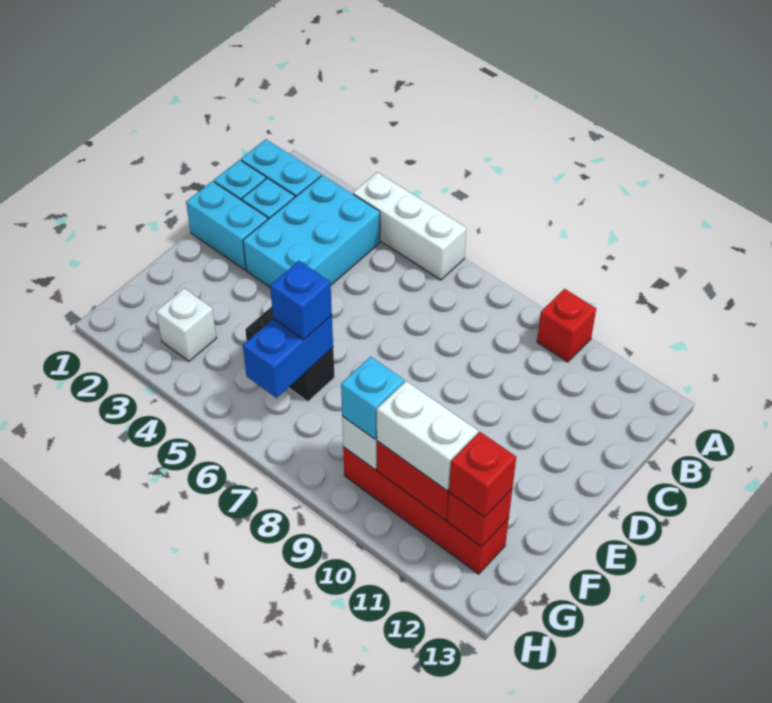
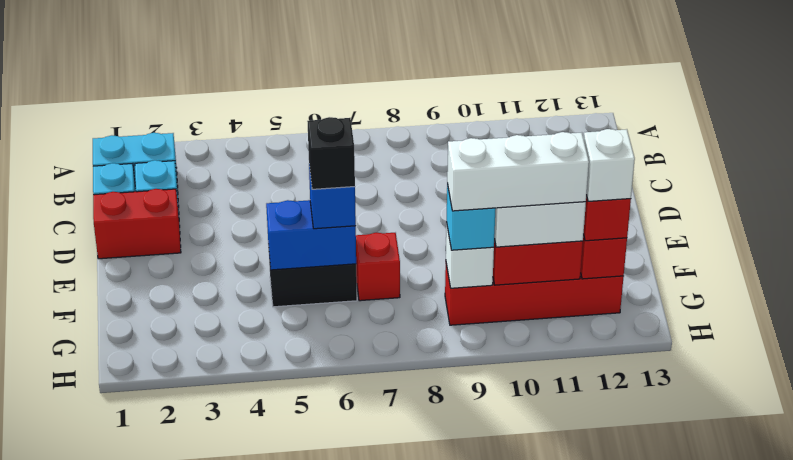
white 1x3 brick [353,172,466,280] -> white 1x3 brick moved to [447,132,589,211]
red 1x1 brick [537,289,596,362] -> red 1x1 brick moved to [356,233,400,301]
cyan 2x3 brick [243,175,380,287] -> none
cyan 1x2 brick [186,181,268,270] -> red 1x2 brick [93,189,181,259]
blue 1x2 brick [243,316,333,398] -> blue 1x2 brick turned to [266,200,356,270]
none -> black 1x1 brick [307,117,355,189]
white 1x1 brick [156,288,216,361] -> white 1x1 brick moved to [584,129,635,201]

